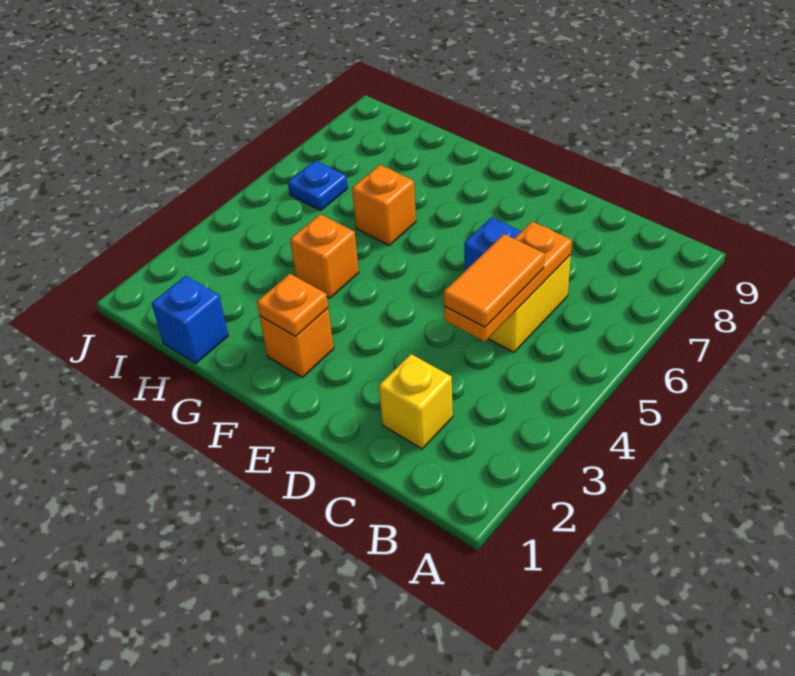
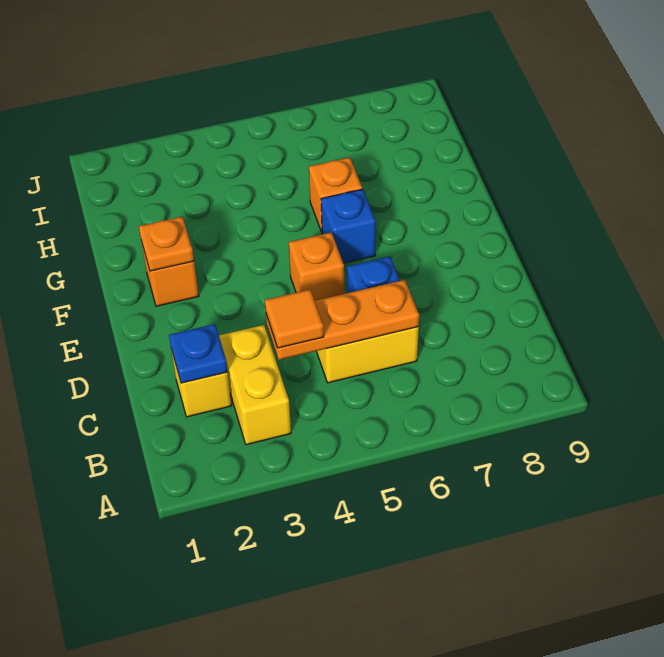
none -> yellow 1x2 brick [219,325,291,445]
orange 1x2 tile [444,234,545,327] -> orange 1x1 tile [265,289,324,348]
orange 1x1 brick [290,214,359,298] -> orange 1x1 brick moved to [289,232,344,301]
blue 1x1 brick [152,276,228,363] -> blue 1x1 brick moved to [321,189,376,263]
blue 1x1 plate [288,160,348,210] -> blue 1x1 plate moved to [169,324,228,383]

